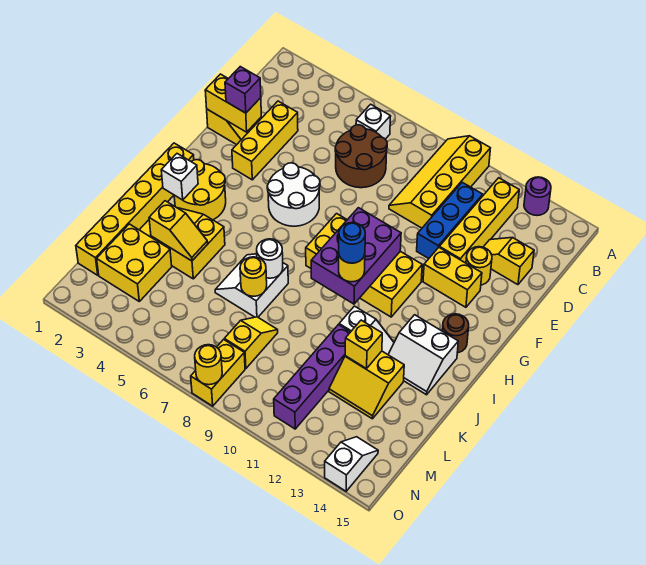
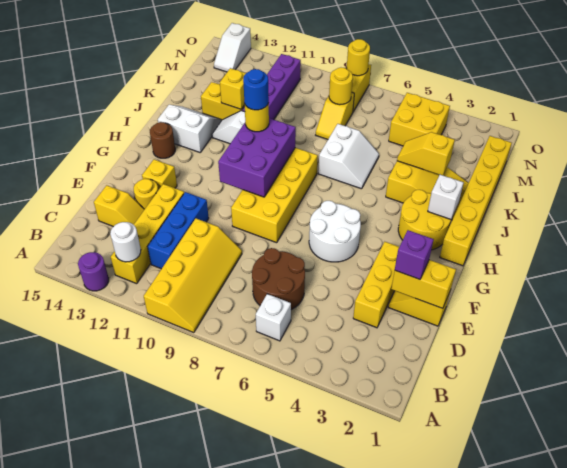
yellow 1x2 brick [423,247,482,307] -> yellow 1x1 brick [142,159,177,190]
yellow 2x4 brick [306,214,422,317] -> yellow 2x4 brick turned to [231,148,318,243]
white 1x1 round brick [257,239,283,278] -> white 1x1 round brick moved to [110,222,141,262]
yellow 1x1 round brick [240,257,267,296] -> yellow 1x1 round brick moved to [329,68,353,105]
yellow 2x2 brick [97,224,172,301] -> yellow 2x2 brick moved to [389,93,450,146]

